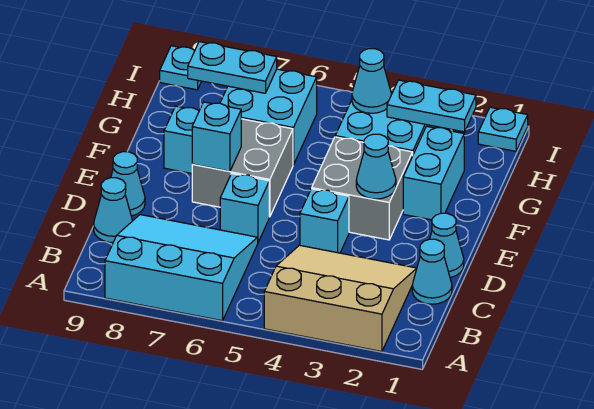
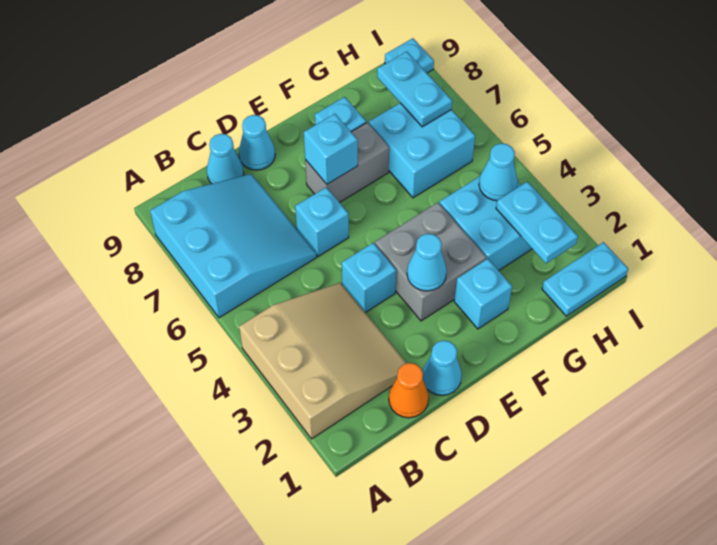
cyan 1x1 cone [412,239,452,304] -> orange 1x1 cone [389,363,429,418]
grey 2x2 brick [192,119,293,217] -> grey 1x2 brick [305,122,389,203]
cyan 1x2 brick [403,126,464,220] -> cyan 1x1 brick [454,259,512,329]
cyan 1x1 plate [478,107,528,151] -> cyan 1x2 plate [542,242,628,316]

